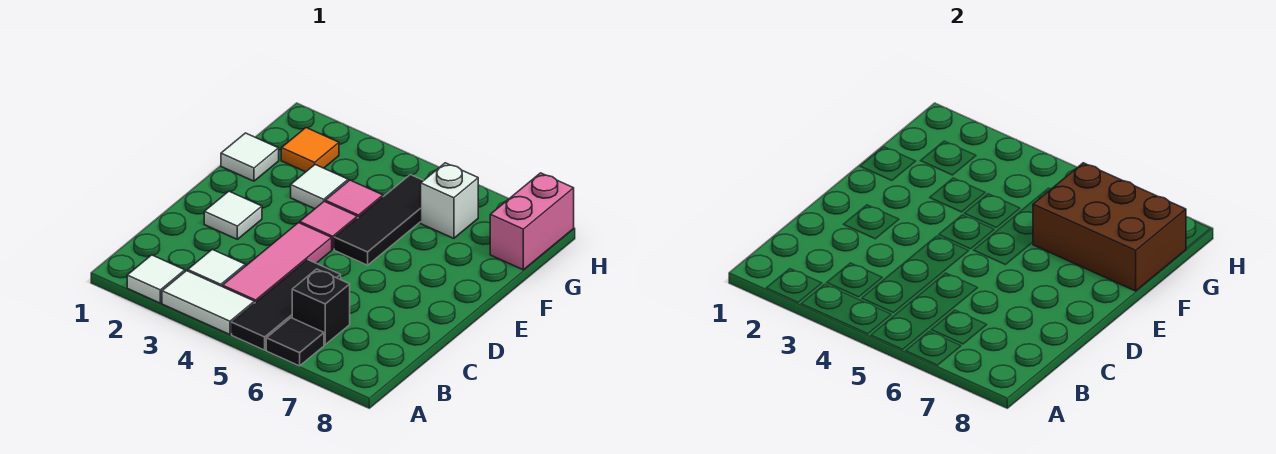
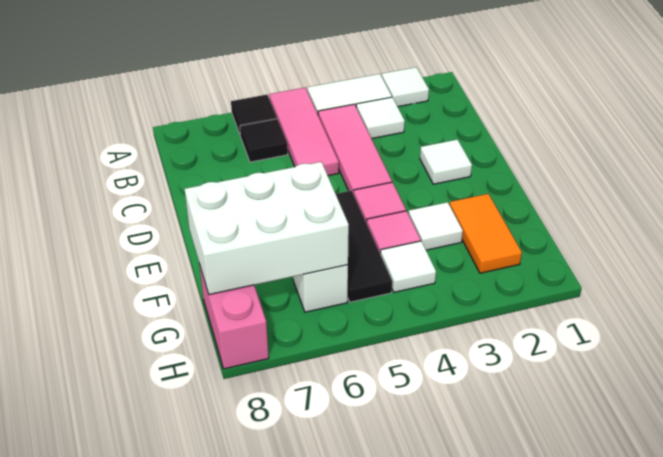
black 1x3 tile [232,260,341,350] -> pink 1x3 tile [269,88,339,176]
black 1x1 brick [292,269,350,344] -> black 1x1 tile [240,119,288,162]
white 1x1 tile [221,133,279,181] -> white 1x1 tile moved to [380,241,436,292]
brown 2x3 brick [1033,163,1186,291] -> white 2x3 brick [185,162,349,295]
orange 1x1 tile [281,128,339,172] -> orange 1x2 tile [450,194,522,273]

